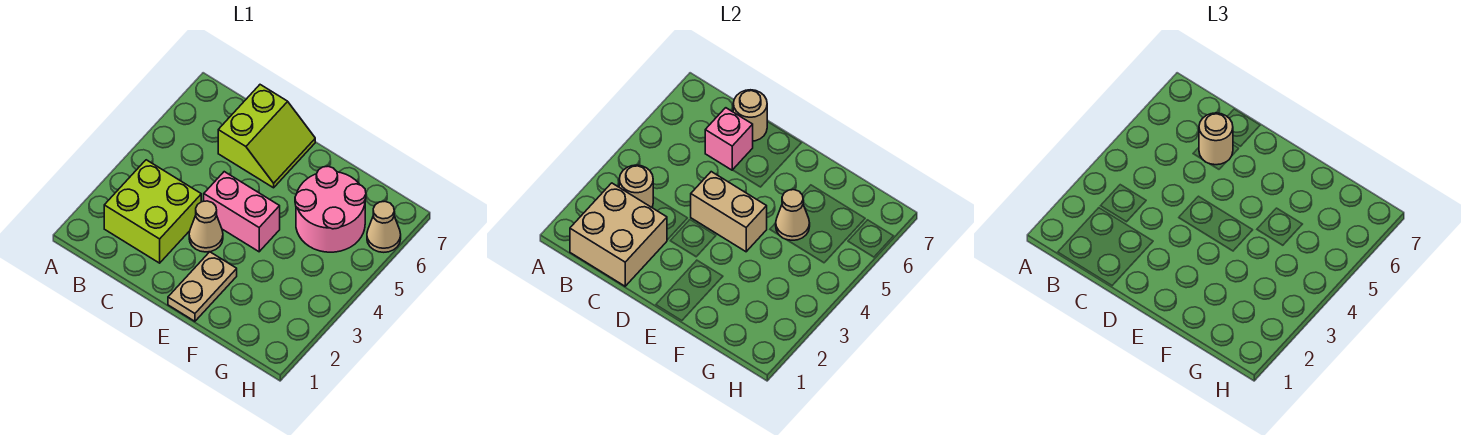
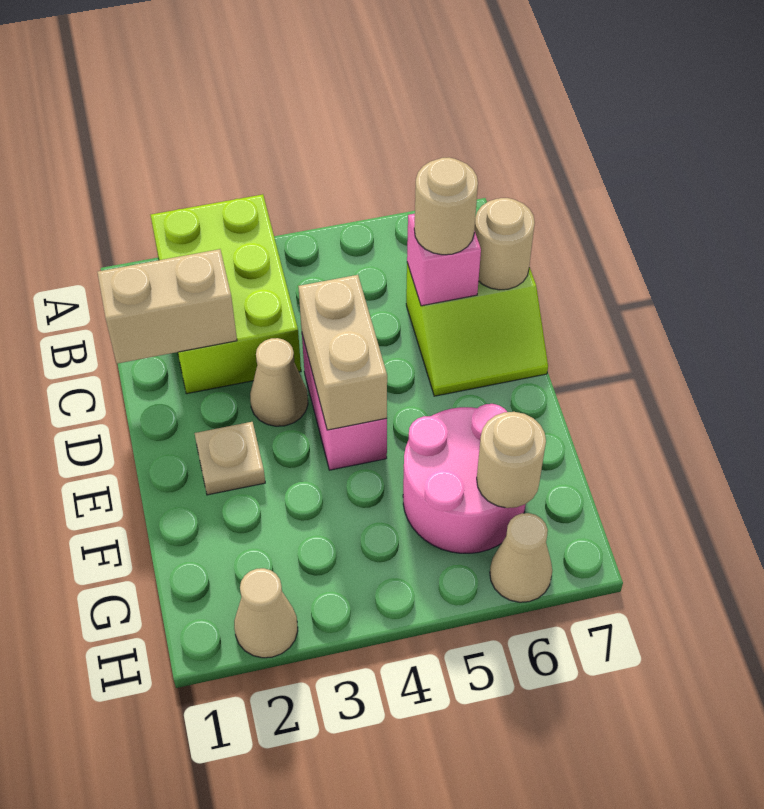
tan 2x2 brick [570,183,667,286] -> tan 1x2 brick [97,249,237,364]
lime 2x2 brick [104,160,201,263] -> lime 2x3 brick [151,194,301,394]
tan 1x1 round brick [619,165,653,207] -> tan 1x1 round brick moved to [477,412,546,508]
tan 1x2 plate [168,252,237,321] -> tan 1x1 plate [195,422,265,495]
tan 1x1 cone [776,190,810,240] -> tan 1x1 cone moved to [234,568,298,658]

